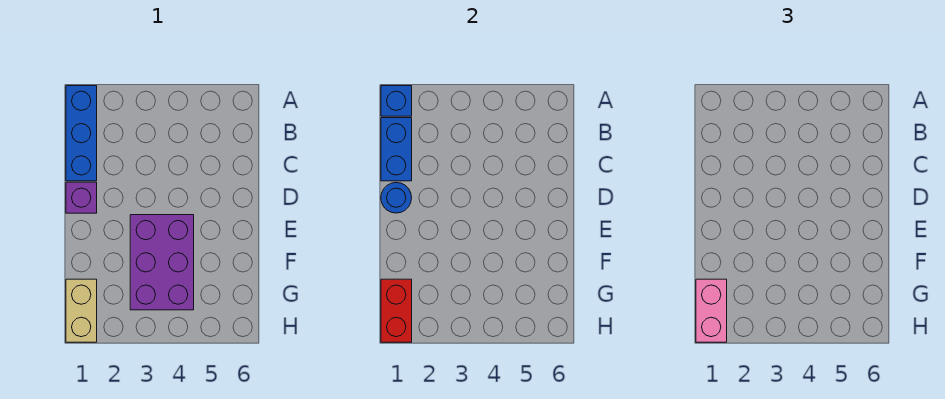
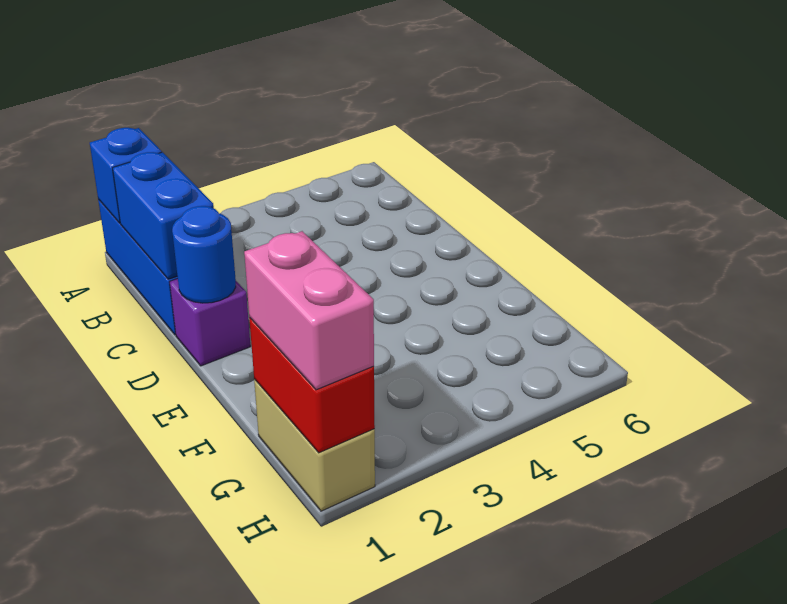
purple 2x3 brick [130,215,194,310] -> none

